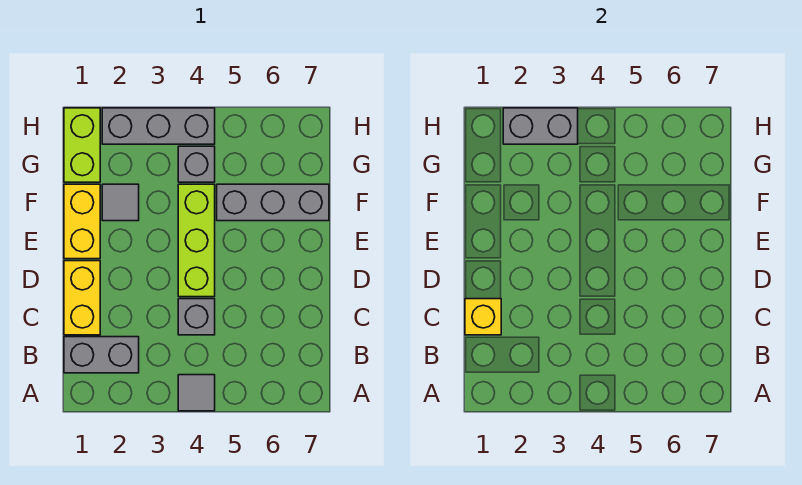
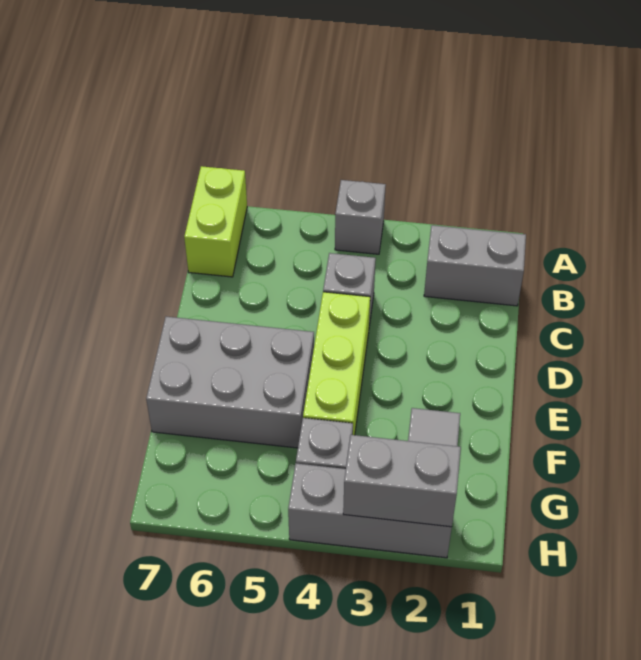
grey 1x1 tile [178,375,215,411] -> grey 1x1 brick [335,180,386,254]
yellow 1x2 brick [64,261,100,335] -> none
yellow 1x1 brick [465,299,501,335] -> none
yellow 1x2 brick [64,184,100,259] -> none
grey 1x3 brick [217,184,329,221] -> grey 2x3 brick [146,317,314,448]
lime 1x2 brick [64,108,100,182] -> lime 1x2 brick moved to [184,166,247,277]

